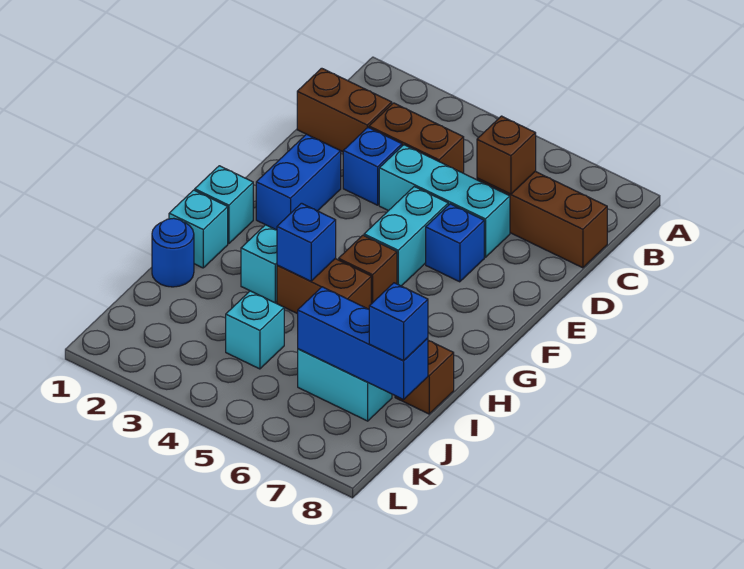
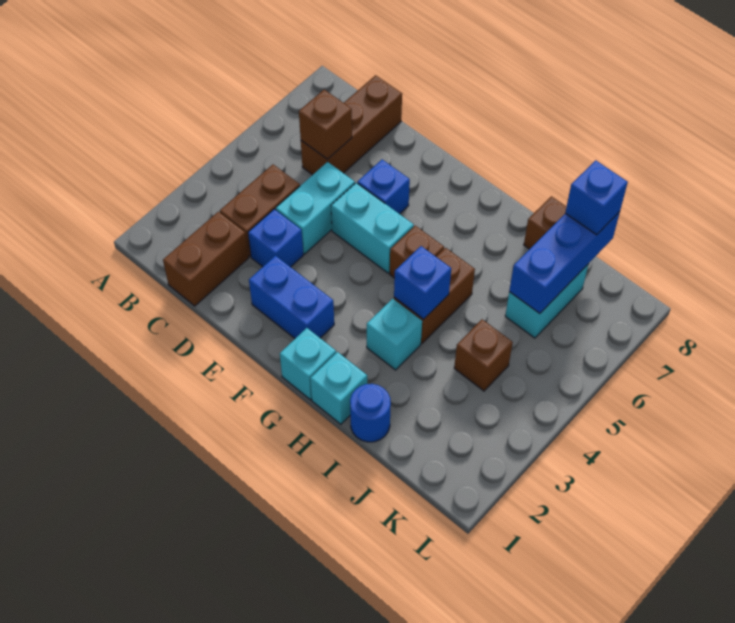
cyan 1x3 brick [379,145,510,257] -> cyan 1x2 brick [276,162,355,254]
cyan 1x1 brick [226,291,284,369] -> brown 1x1 brick [454,320,513,391]

